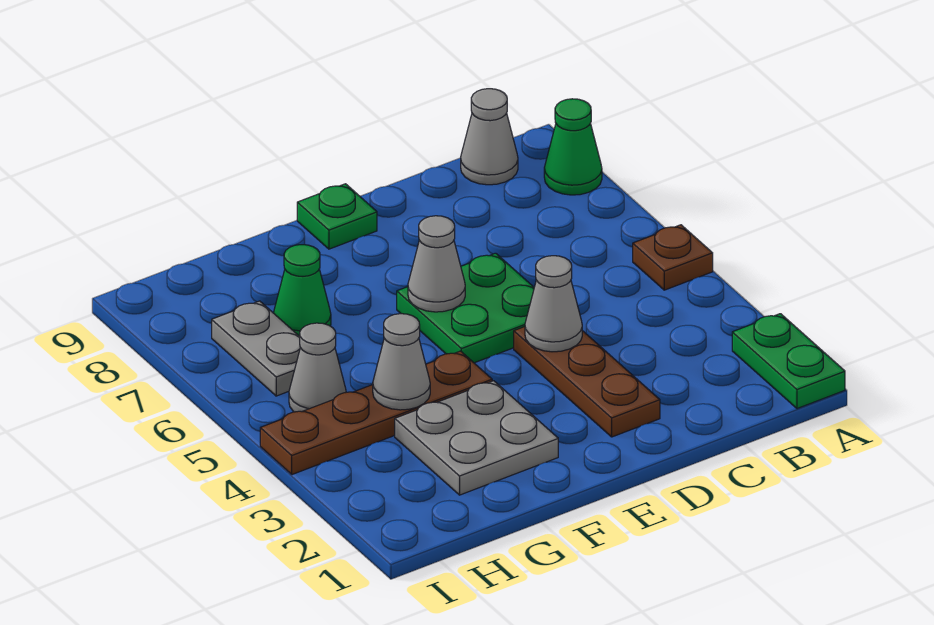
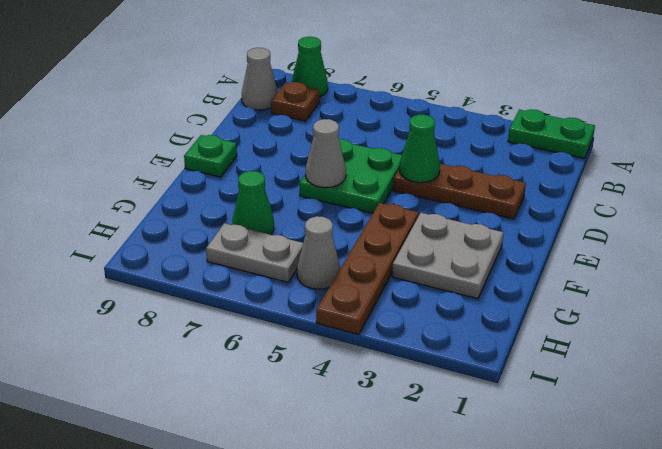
brown 1x1 plate [633,225,713,290] -> brown 1x1 plate moved to [271,82,319,121]
grey 1x1 cone [525,256,582,352] -> green 1x1 cone [399,115,440,183]
grey 1x1 cone [373,314,430,410] -> none

